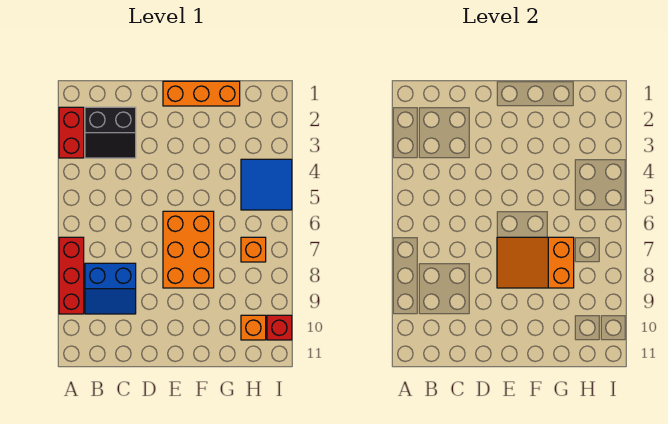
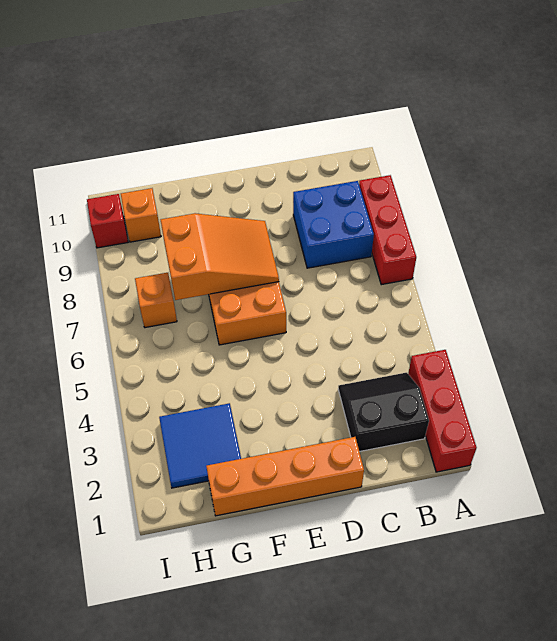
red 1x2 brick [59,107,84,158] -> red 1x3 brick [408,350,477,472]
blue 2x2 slope [85,263,136,314] -> blue 2x2 brick [293,181,374,268]
orange 1x3 brick [163,81,240,106] -> orange 1x4 brick [206,437,364,516]
blue 2x2 tile [241,159,292,210] -> blue 2x2 tile moved to [159,403,241,488]

